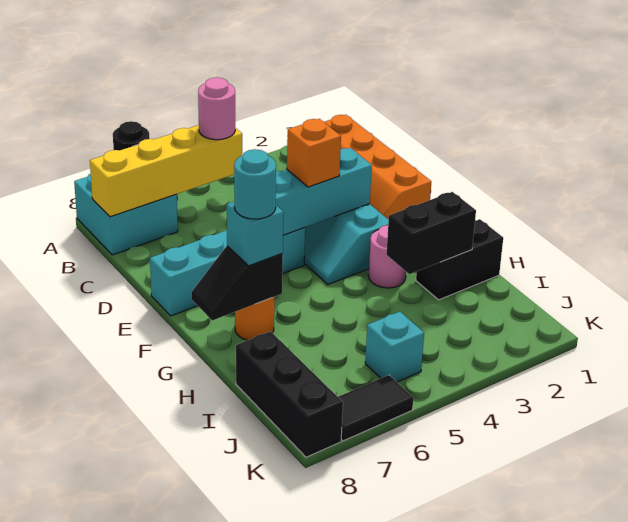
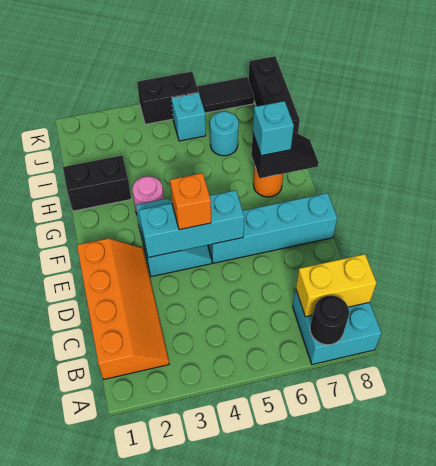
yellow 1x4 brick [90,125,242,217] -> yellow 1x2 brick [296,254,376,317]
pink 1x1 round brick [198,77,235,140] -> none
cyan 1x1 round brick [234,149,276,219] -> cyan 1x1 round brick moved to [210,112,239,156]
black 1x2 brick [386,192,476,274] -> black 1x2 brick moved to [137,72,199,124]

